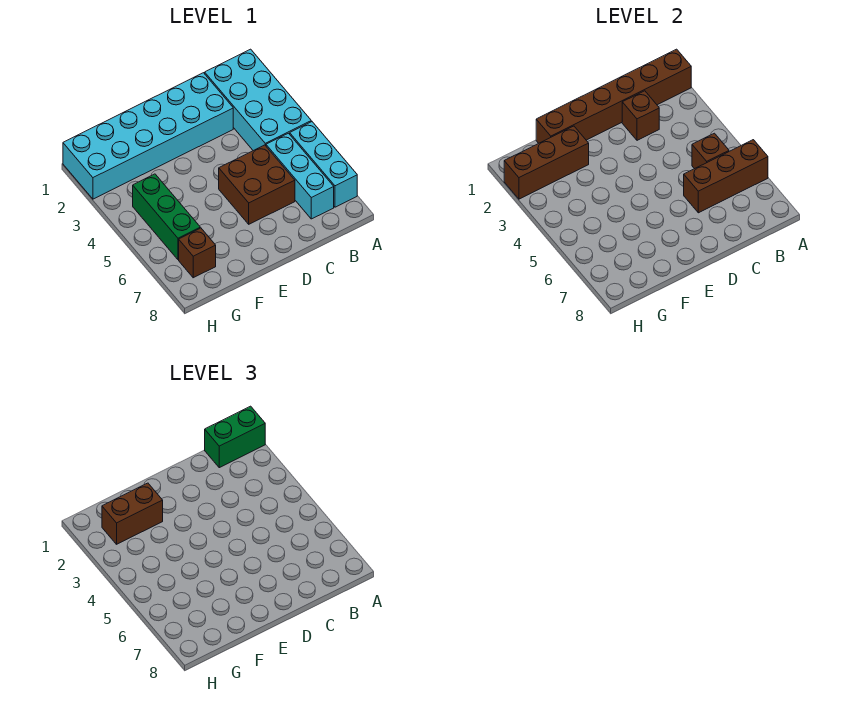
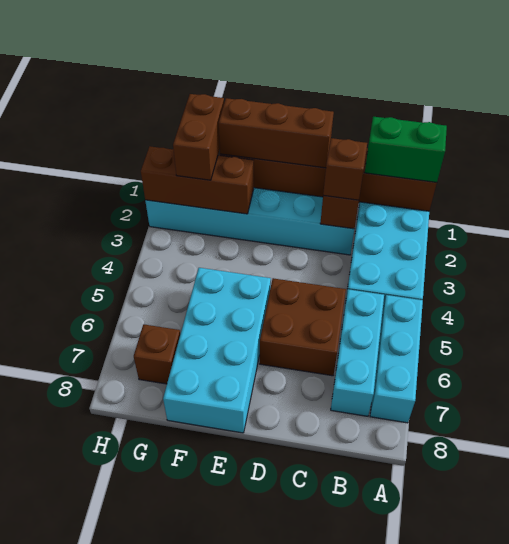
brown 1x3 brick [684,140,768,213] -> brown 1x3 brick moved to [219,98,334,168]
brown 1x1 brick [692,133,729,169] -> brown 1x1 brick moved to [323,138,367,200]
none -> cyan 2x4 brick [163,268,271,433]
brown 1x2 brick [102,483,163,544] -> brown 1x2 brick turned to [173,94,224,180]
green 1x3 brick [133,174,200,260] -> none

